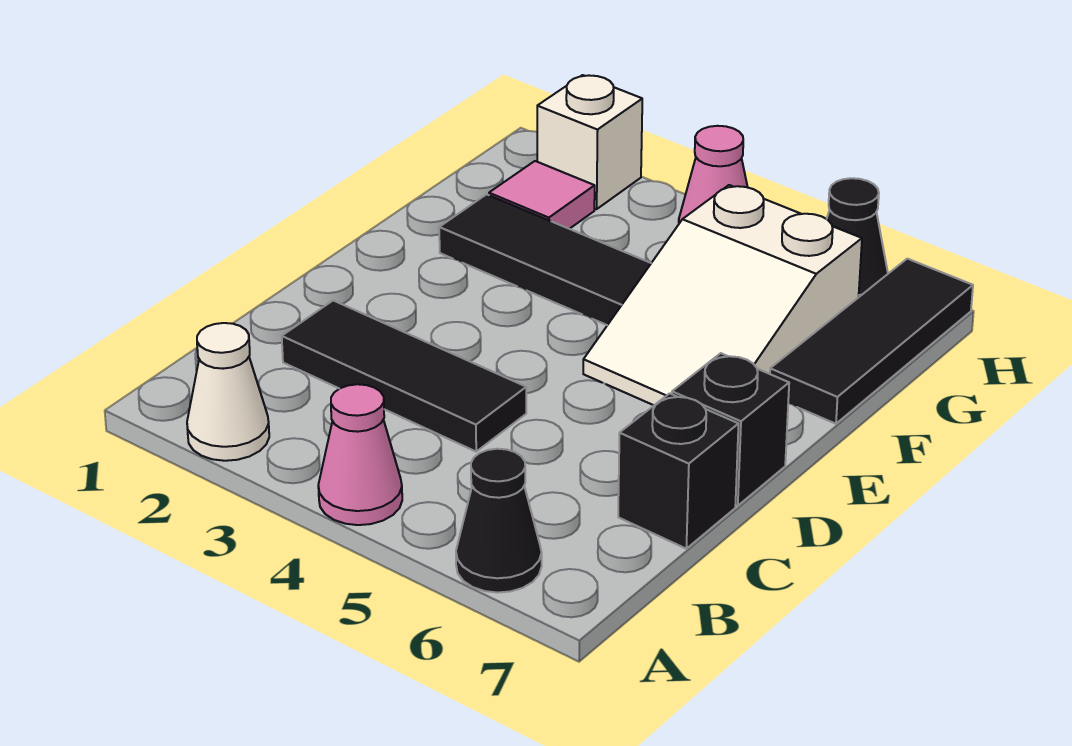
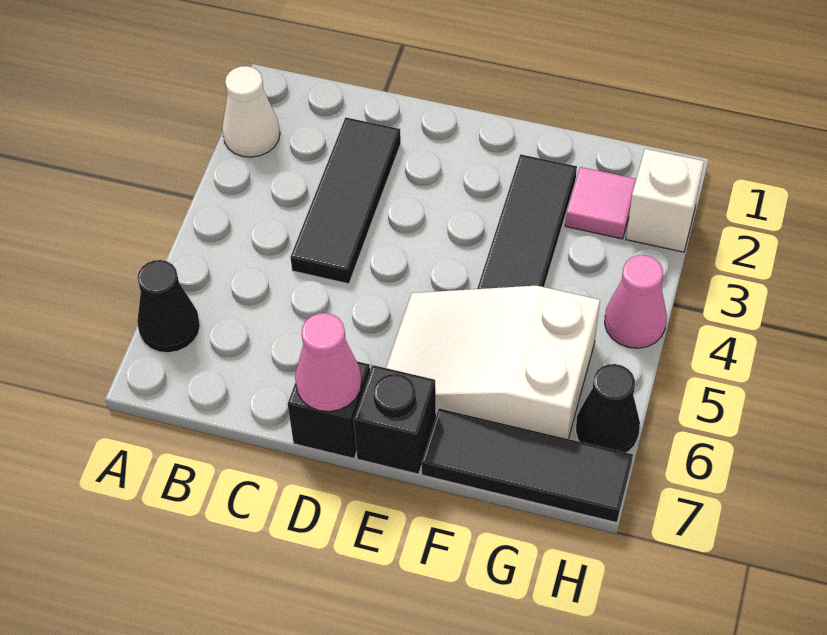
pink 1x1 cone [318,384,402,525] -> pink 1x1 cone moved to [295,313,361,412]
black 1x1 brick [618,393,739,549] -> black 1x1 brick moved to [354,365,436,474]

